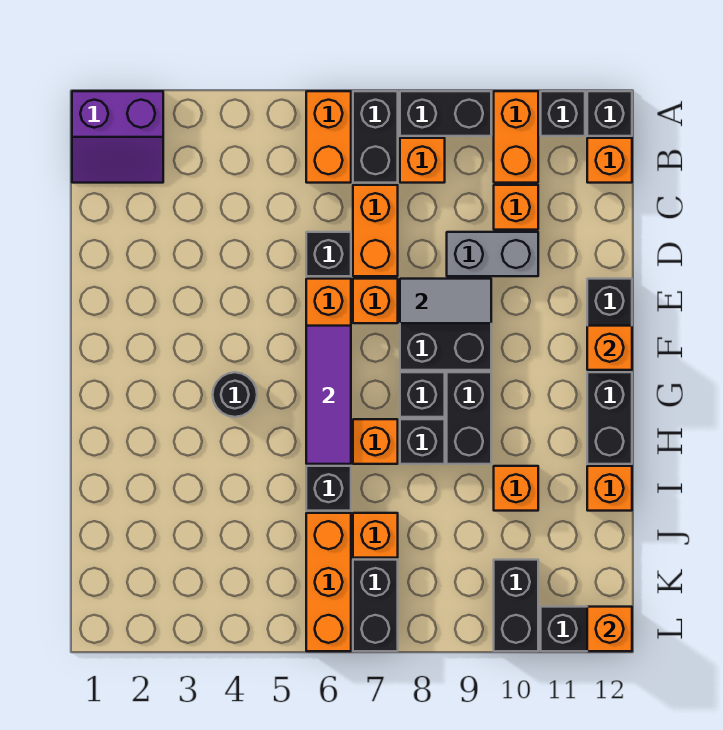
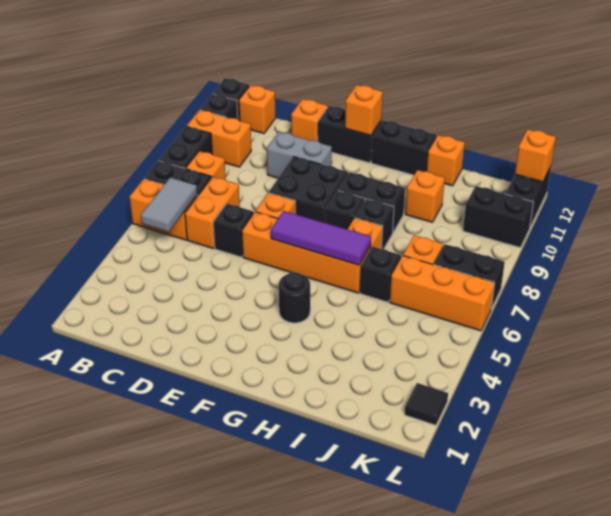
purple 2x2 slope [72,91,163,183] -> none
orange 1x2 brick [353,185,398,276] -> orange 1x2 brick turned to [185,177,240,249]
orange 1x1 brick [494,185,538,230] -> orange 1x1 brick moved to [291,99,328,141]
grey 1x2 brick [447,232,538,276] -> grey 1x2 brick turned to [267,132,332,178]
grey 1x2 tile [400,279,491,323] -> grey 1x2 tile moved to [141,178,197,232]
none -> black 1x1 tile [405,383,448,425]

